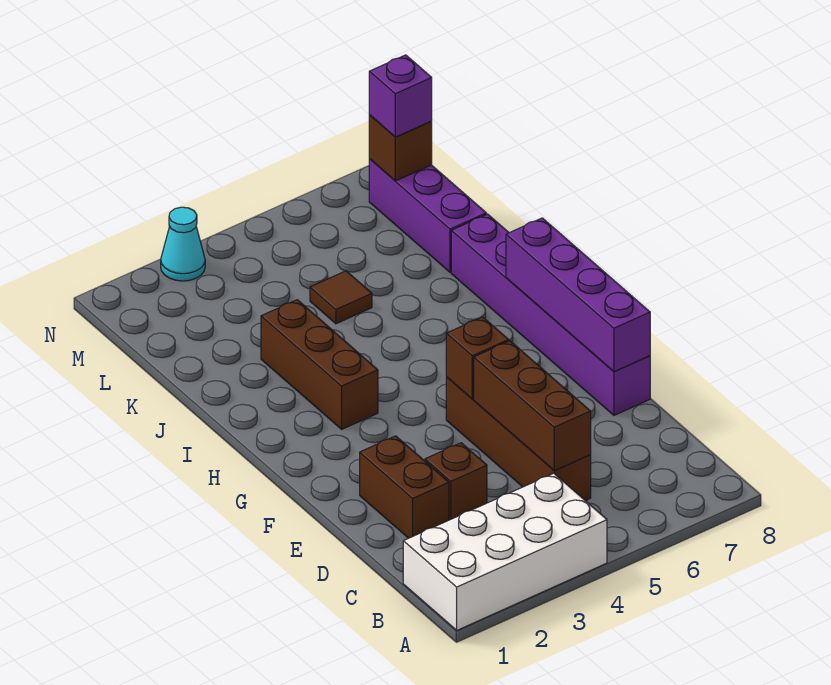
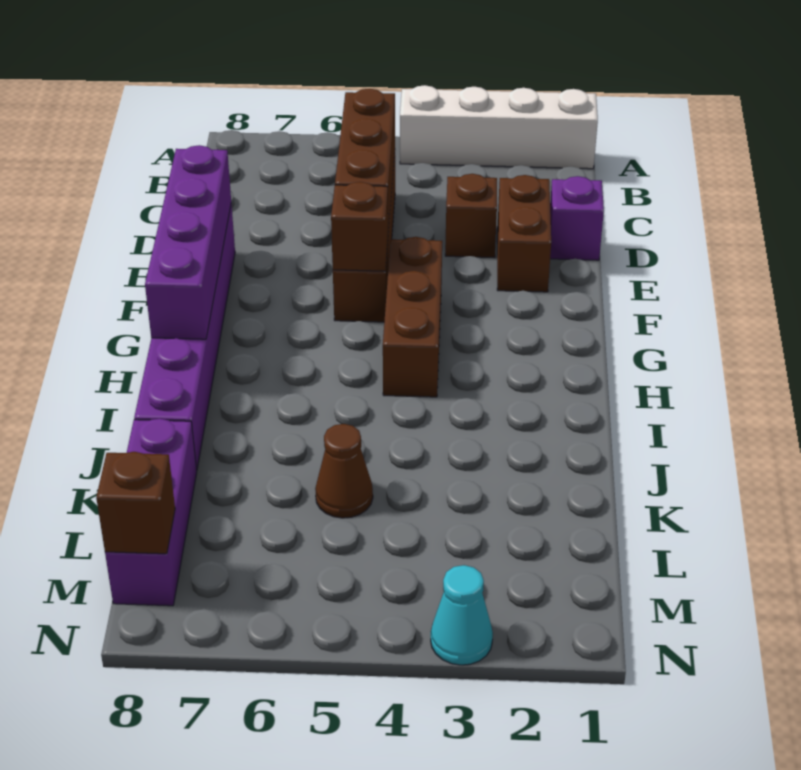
white 2x4 brick [403,473,607,630] -> white 1x4 brick [400,85,598,169]
brown 1x3 brick [261,300,378,429] -> brown 1x3 brick moved to [383,237,442,397]
brown 1x1 tile [310,271,372,324] -> brown 1x1 cone [315,424,373,518]
purple 1x1 brick [369,55,432,137] -> purple 1x1 brick moved to [550,176,604,260]

